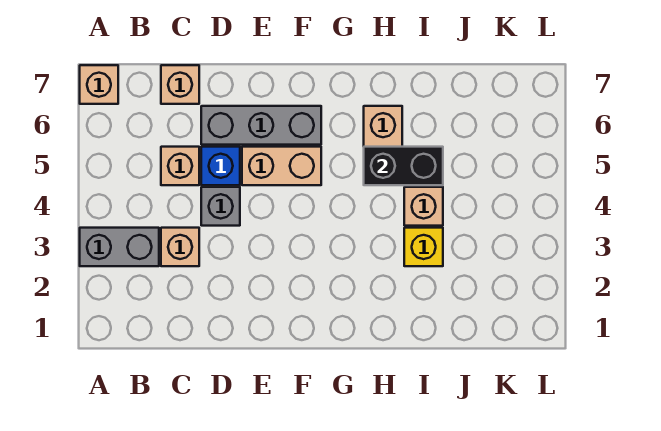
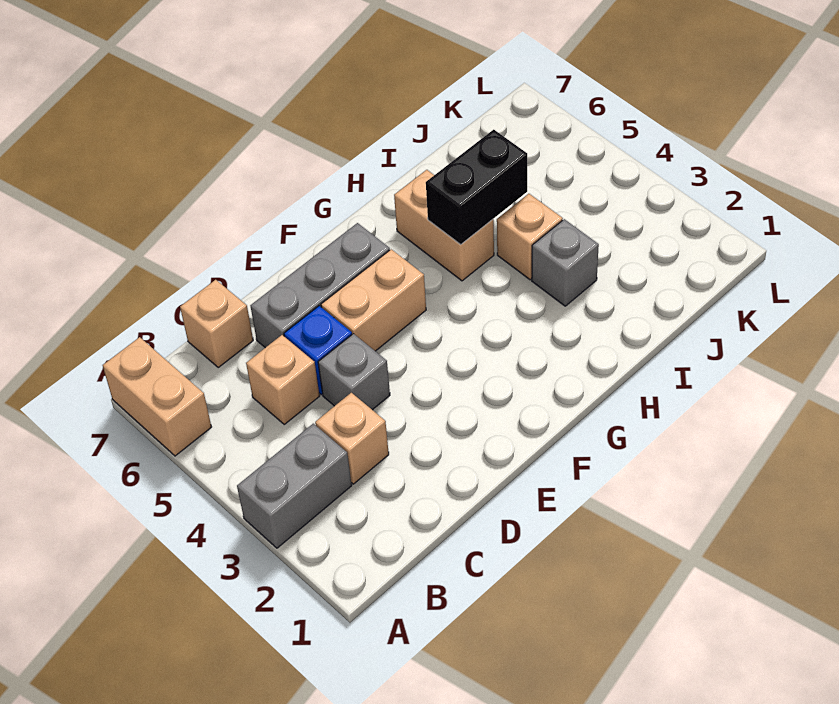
tan 1x1 brick [80,65,118,104] -> tan 1x2 brick [103,337,211,456]
yellow 1x1 brick [404,228,443,266] -> grey 1x1 brick [532,219,599,306]

